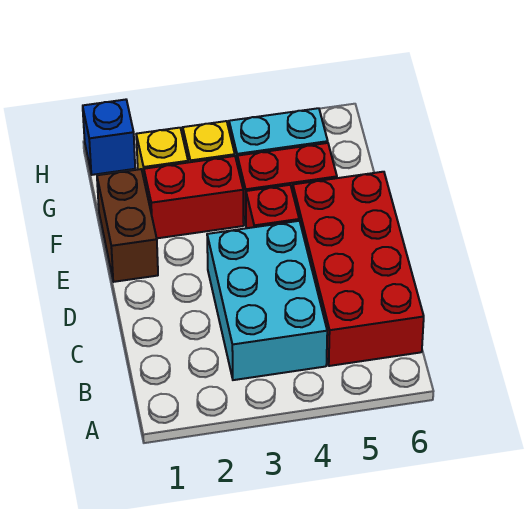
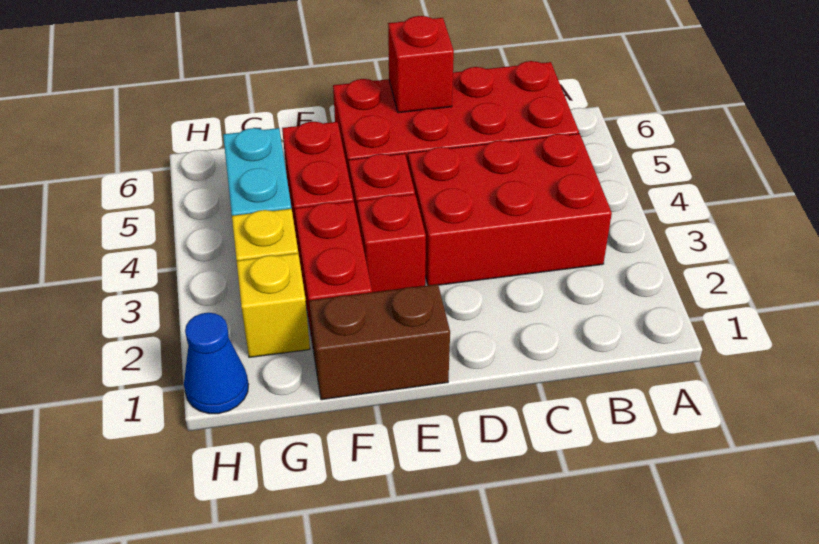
cyan 2x3 brick [207,221,327,380] -> red 2x3 brick [408,134,612,285]
none -> red 1x1 brick [388,16,454,113]
none -> red 1x1 brick [357,194,426,292]
blue 1x1 brick [83,100,135,175] -> blue 1x1 cone [184,313,249,414]

